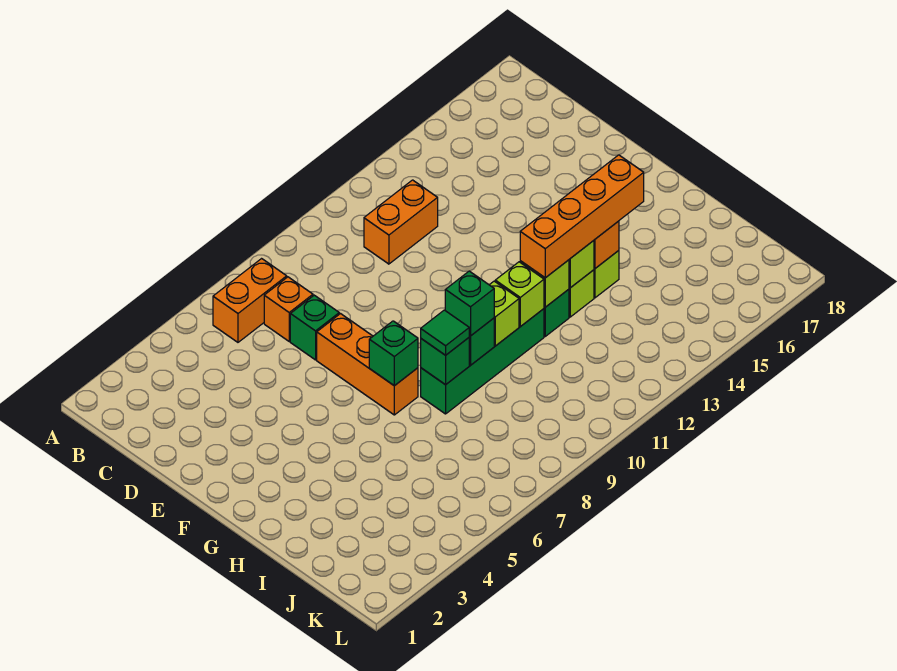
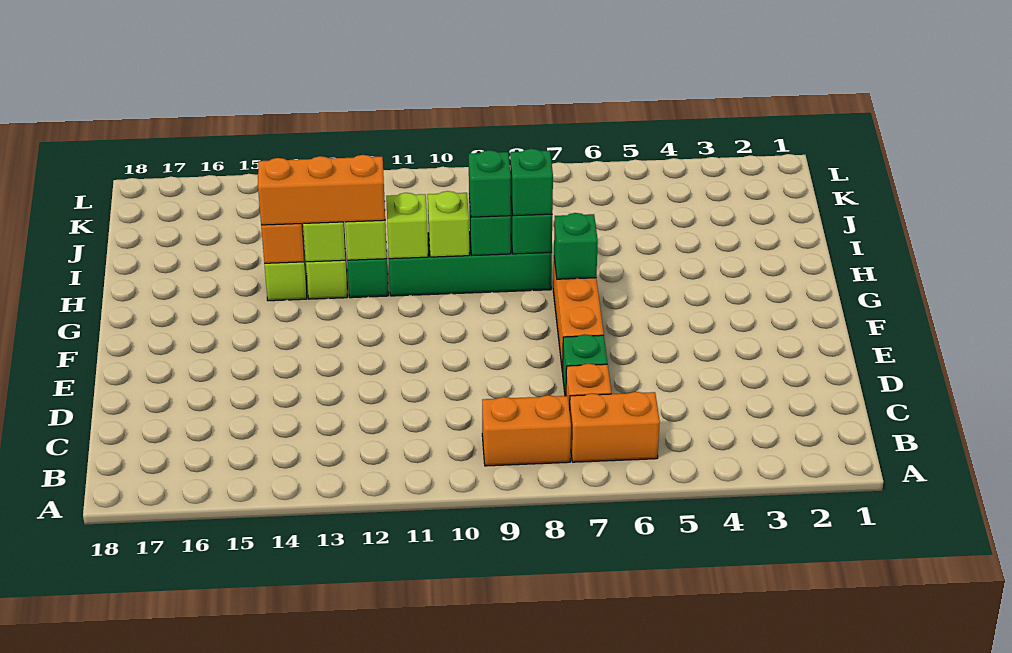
orange 1x2 brick [364,180,438,264] -> orange 1x2 brick moved to [482,395,571,466]
green 1x1 tile [421,310,469,355] -> green 1x1 brick [510,149,553,216]
orange 1x4 brick [520,155,644,278] -> orange 1x3 brick [258,155,385,225]

